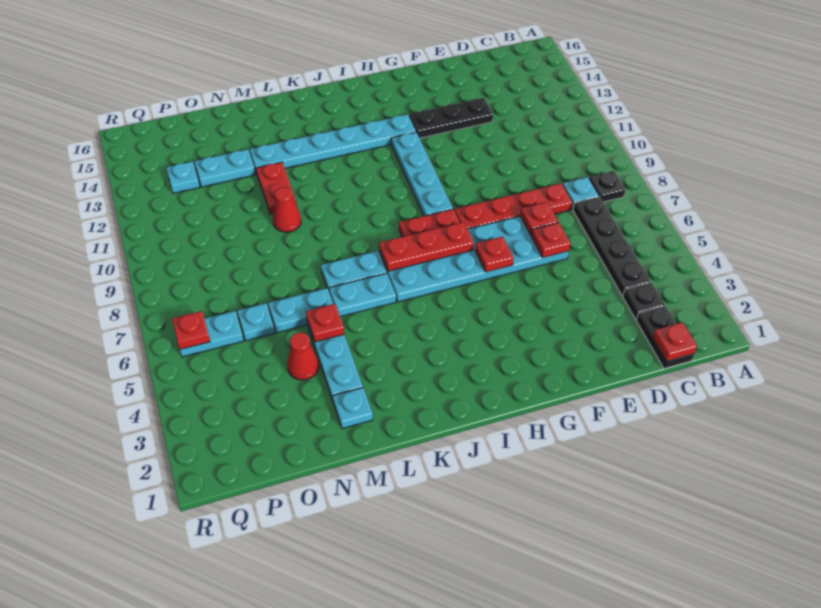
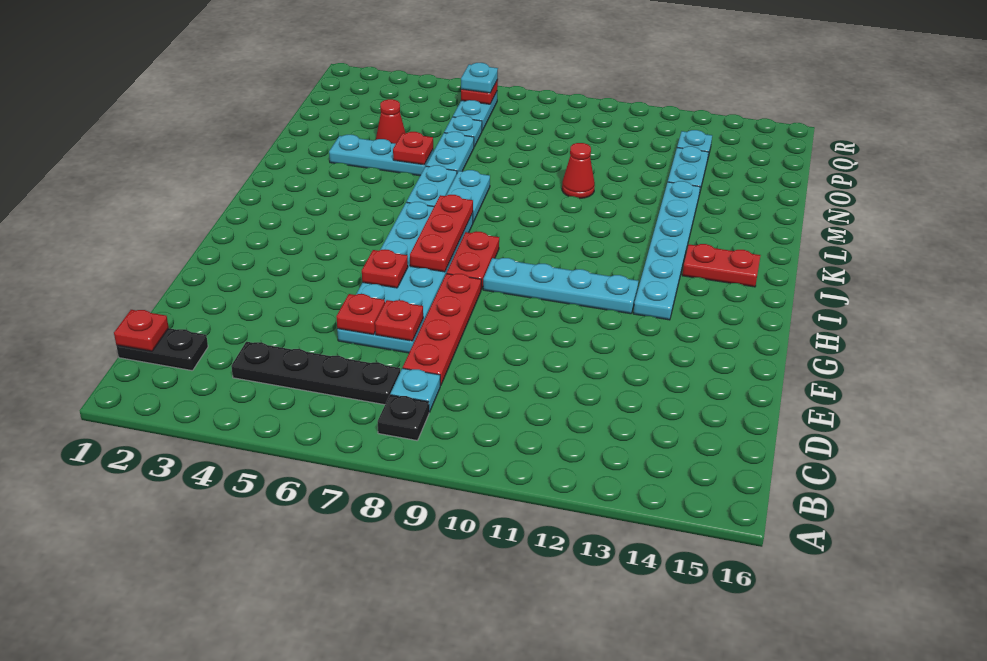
black 1x1 plate [623,283,665,319] -> none
black 1x3 plate [409,98,493,138] -> none
cyan 1x1 plate [333,388,373,429] -> cyan 1x1 plate moved to [461,63,498,93]
red 1x2 plate [256,162,297,214] -> red 1x2 plate moved to [682,244,761,287]

